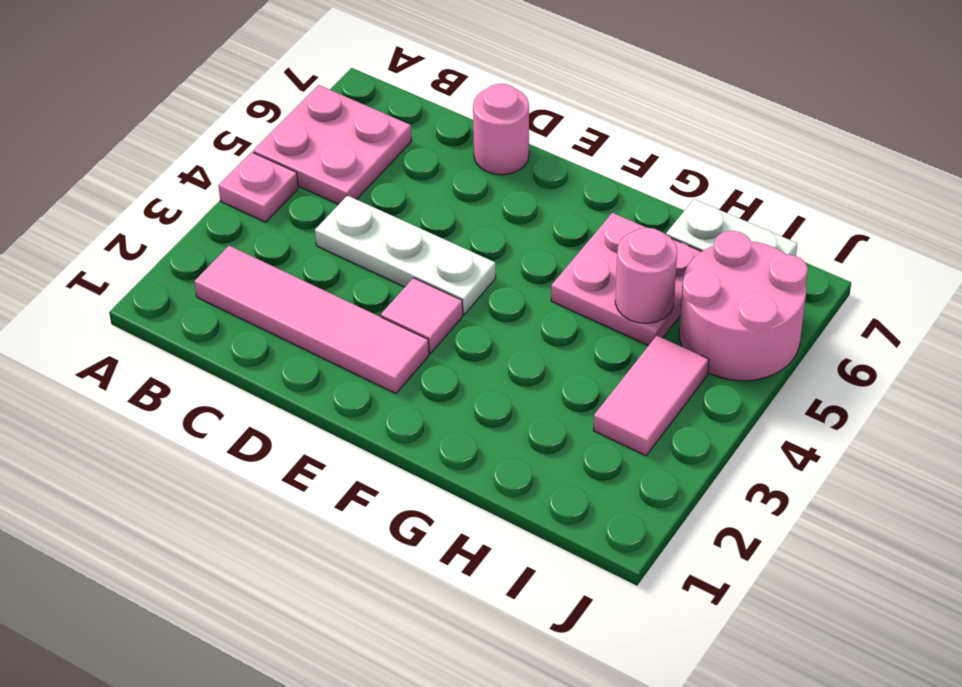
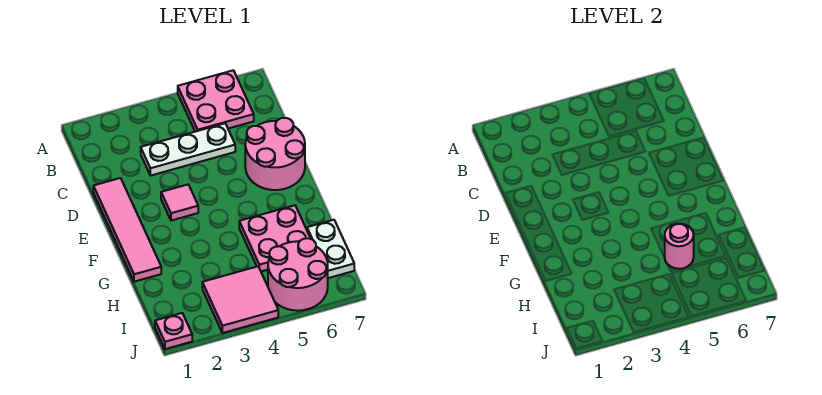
pink 1x1 plate [218,152,298,222] -> pink 1x1 plate moved to [155,313,192,349]
pink 1x4 tile [194,246,429,394] -> pink 1x4 tile moved to [93,178,161,282]
white 1x3 plate [315,196,496,314] -> white 1x3 plate turned to [141,123,235,176]
pink 1x1 round brick [473,84,529,175] -> pink 2x2 round brick [245,118,305,190]
pink 1x2 tile [593,336,709,456] -> pink 2x2 tile [202,266,278,333]

